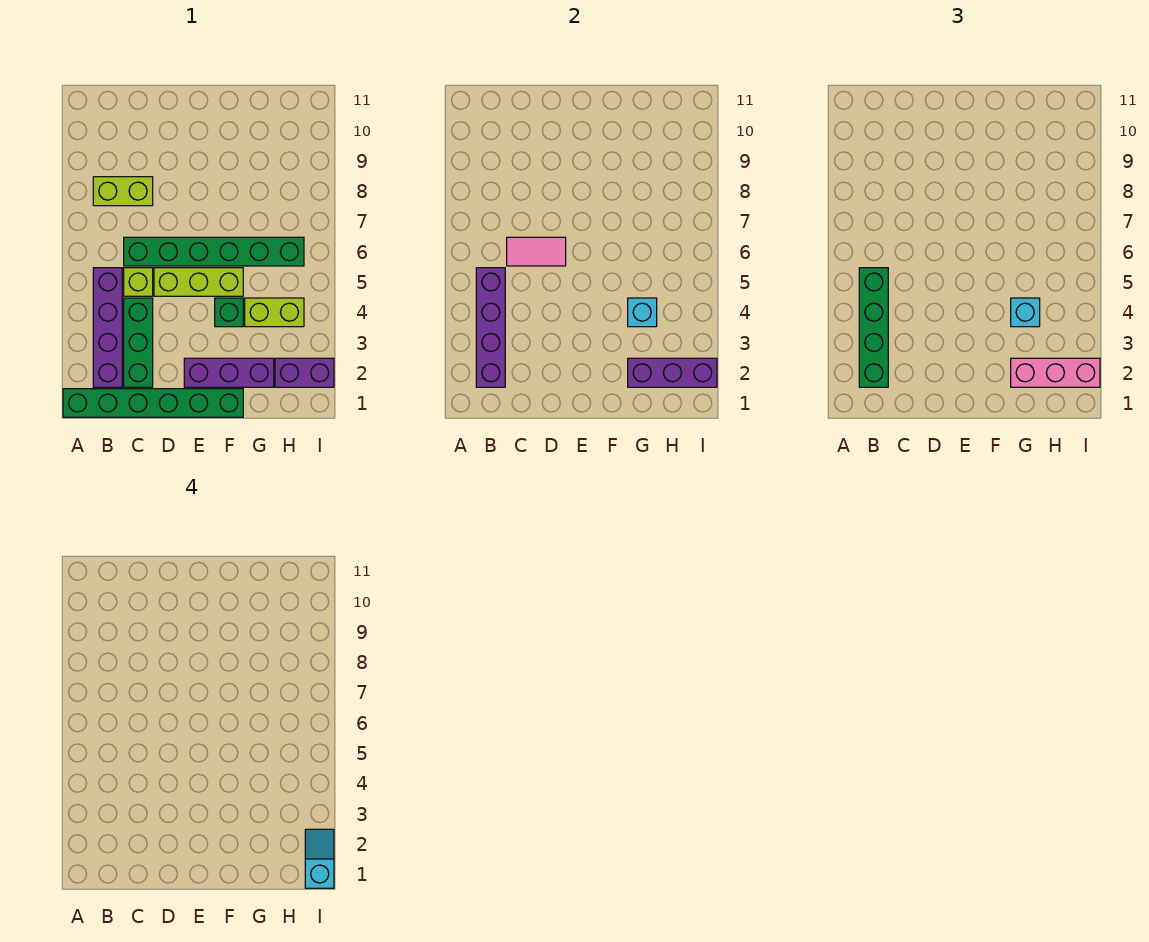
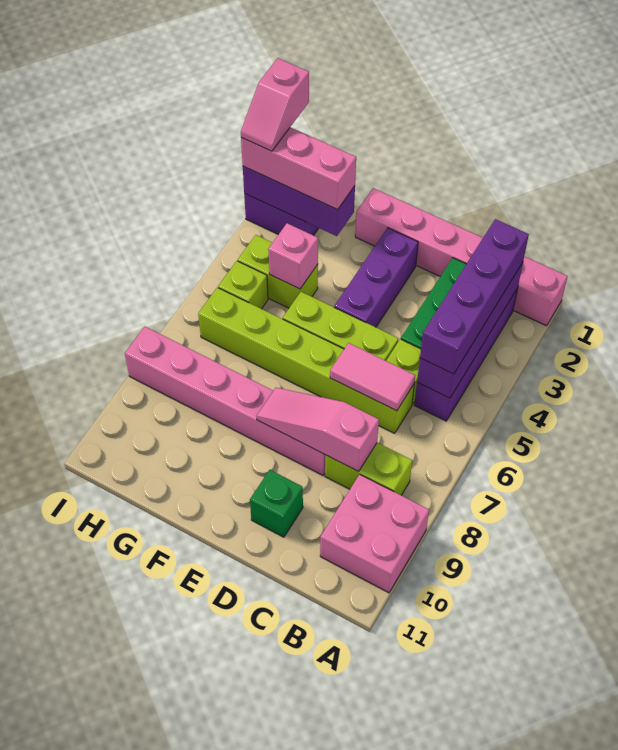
green 1x6 brick [63,389,243,417] -> pink 1x6 brick [355,188,568,326]
none -> pink 2x2 brick [320,474,429,593]
green 1x4 brick [859,268,888,387] -> purple 1x4 brick [420,219,529,374]
green 1x6 brick [124,237,304,266] -> lime 1x6 brick [198,288,414,433]
none -> pink 1x3 slope [257,388,379,472]
none -> pink 1x6 brick [125,327,325,475]
purple 1x3 brick [184,358,274,387] -> purple 1x3 brick turned to [334,228,418,327]
green 1x1 brick [215,298,243,327] -> green 1x1 brick moved to [250,470,303,537]
cyan 1x1 brick [628,298,657,327] -> pink 1x1 brick [268,223,318,289]
cyan 1x1 brick [1011,298,1040,327] -> none
none -> lime 1x1 brick [218,261,268,309]
cyan 1x2 slope [305,829,334,888] -> pink 1x2 slope [241,58,309,151]

